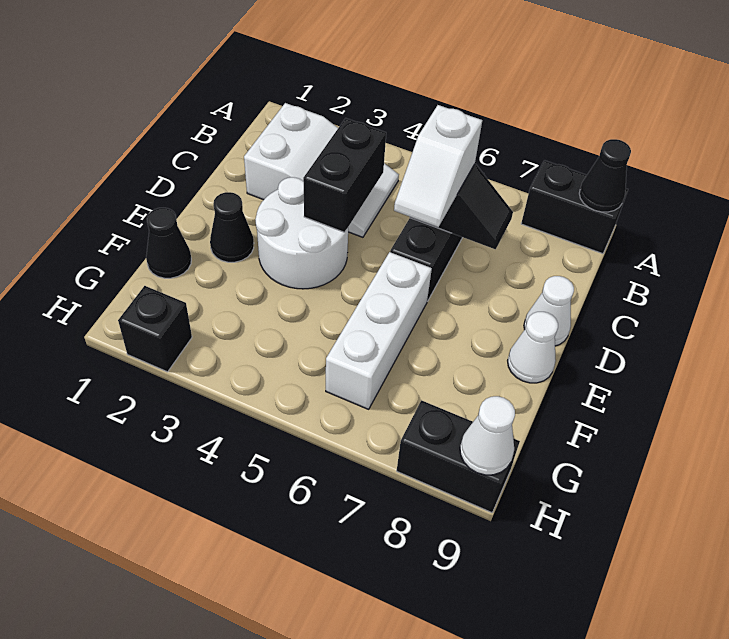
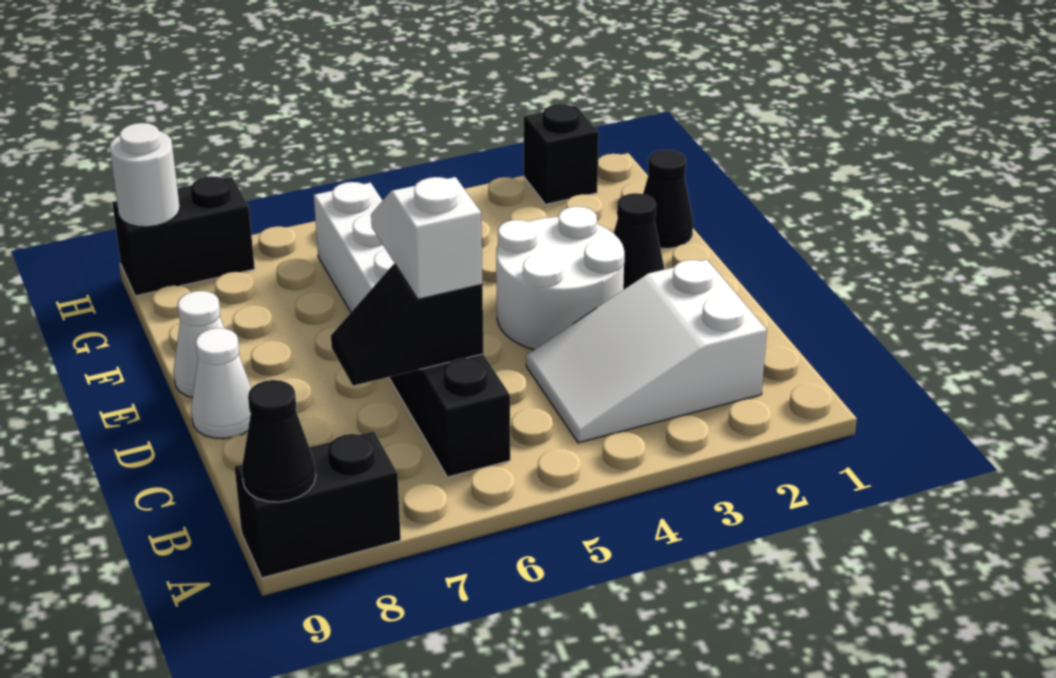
black 1x2 brick [303,118,386,232] -> none
white 1x1 cone [460,396,515,475] -> white 1x1 round brick [109,123,180,227]

